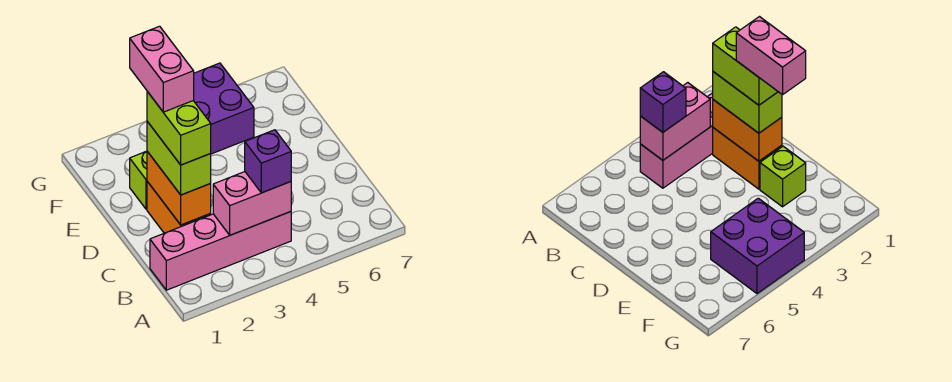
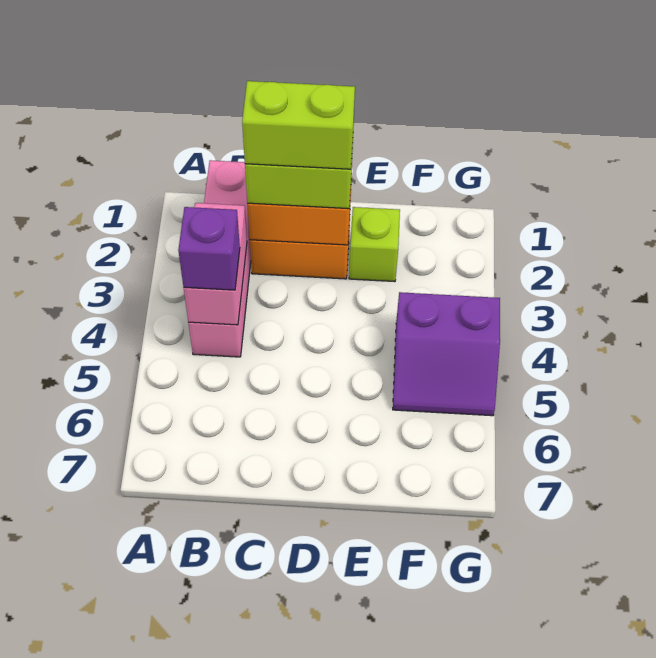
pink 1x2 brick [130,26,194,112] -> none
purple 2x2 brick [193,63,254,154] -> purple 2x2 slope [393,292,500,416]

